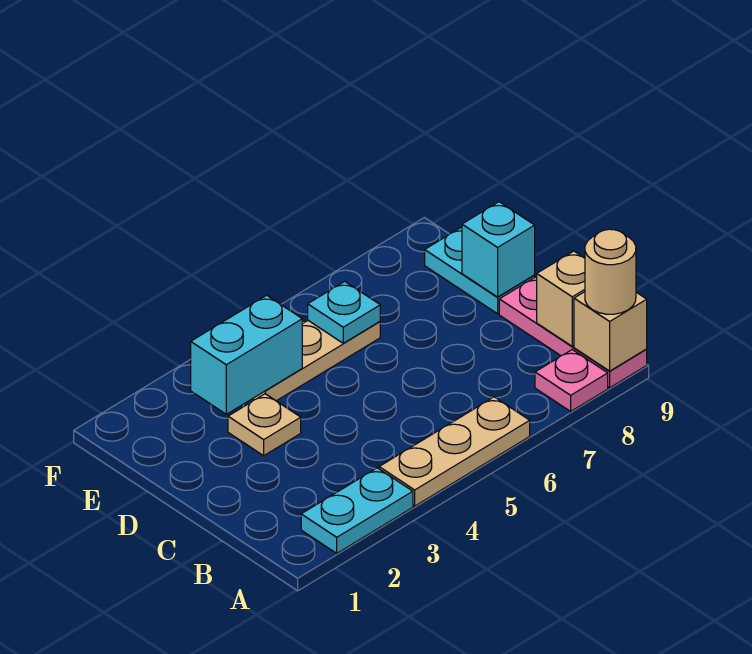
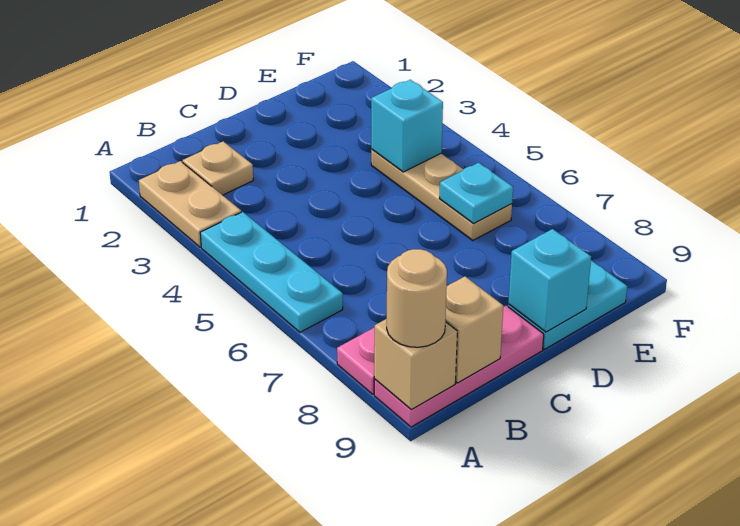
cyan 1x2 plate [301,468,413,553] -> tan 1x2 plate [139,161,241,247]
tan 1x3 plate [379,397,530,506] -> cyan 1x3 plate [200,212,343,332]
tan 1x1 plate [228,394,301,456] -> tan 1x1 plate moved to [183,141,253,195]
cyan 1x2 brick [191,295,302,414] -> cyan 1x1 brick [371,80,443,172]

